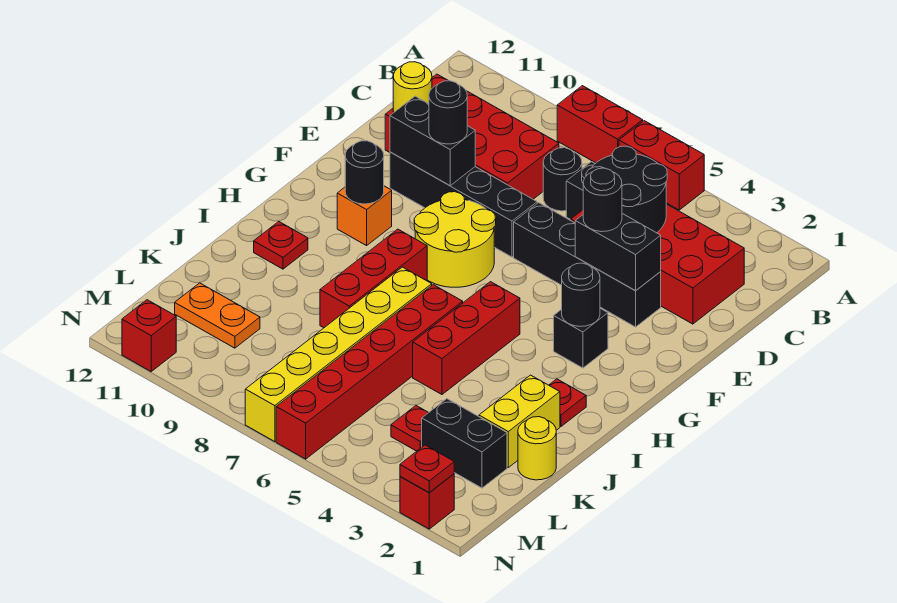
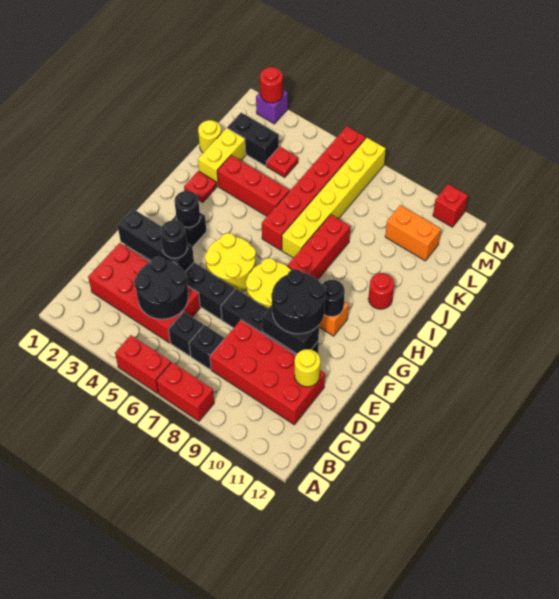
black 1x1 round brick [543,148,582,211] -> black 1x1 brick [189,325,224,369]
black 1x2 brick [575,214,661,291] -> black 1x3 brick [118,209,194,272]
black 1x1 round brick [429,81,467,144] -> black 2x2 round brick [271,269,326,334]
none -> yellow 2x2 round brick [205,233,256,292]
red 1x3 brick [413,282,520,394] -> red 1x3 brick turned to [217,155,289,216]
red 1x1 plate [254,222,308,269] -> red 1x1 round brick [368,273,394,309]
orange 1x2 plate [175,283,260,348] -> orange 1x2 brick [385,205,441,261]
red 1x1 brick [400,474,454,529] -> purple 1x1 brick [256,90,288,124]
red 1x1 plate [400,445,454,493] -> red 1x1 round brick [260,67,283,103]

